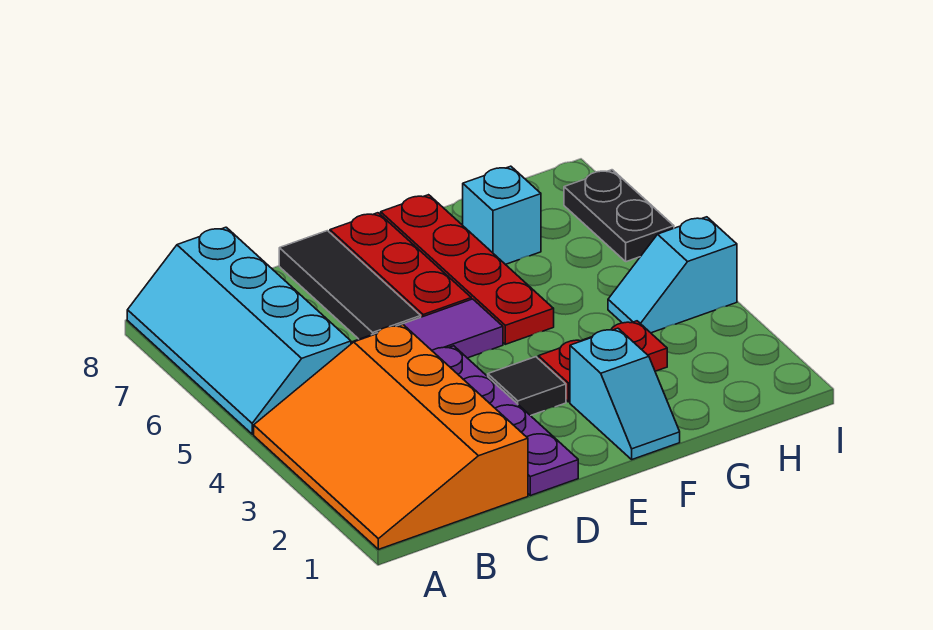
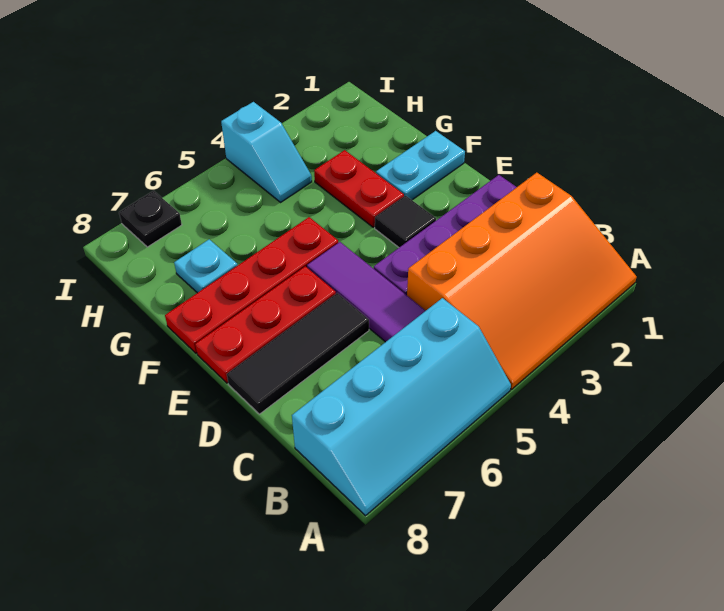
cyan 1x2 slope [570,328,680,459] -> cyan 1x2 plate [376,131,465,200]
cyan 1x1 brick [463,166,541,265] -> cyan 1x1 plate [174,239,238,293]
black 1x2 plate [564,170,674,262] -> black 1x1 plate [119,191,182,247]

